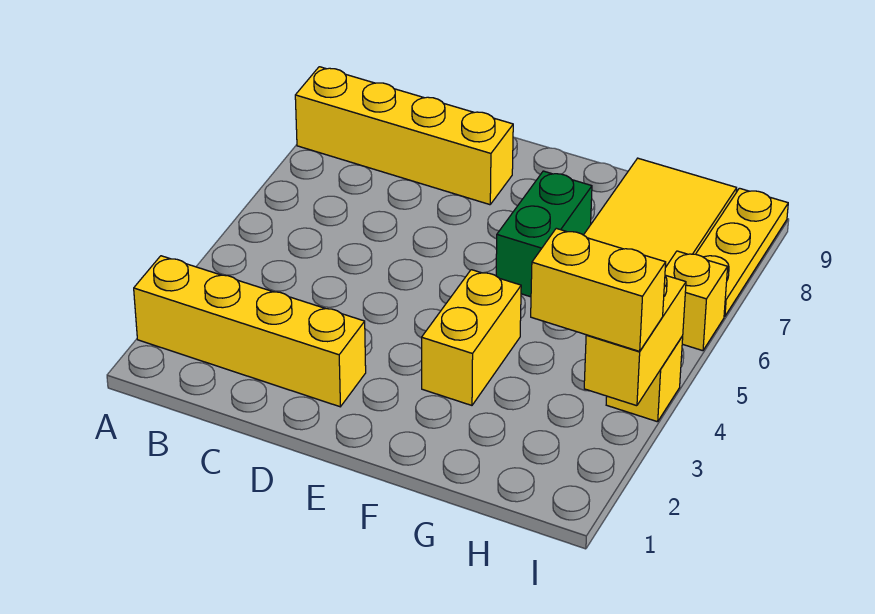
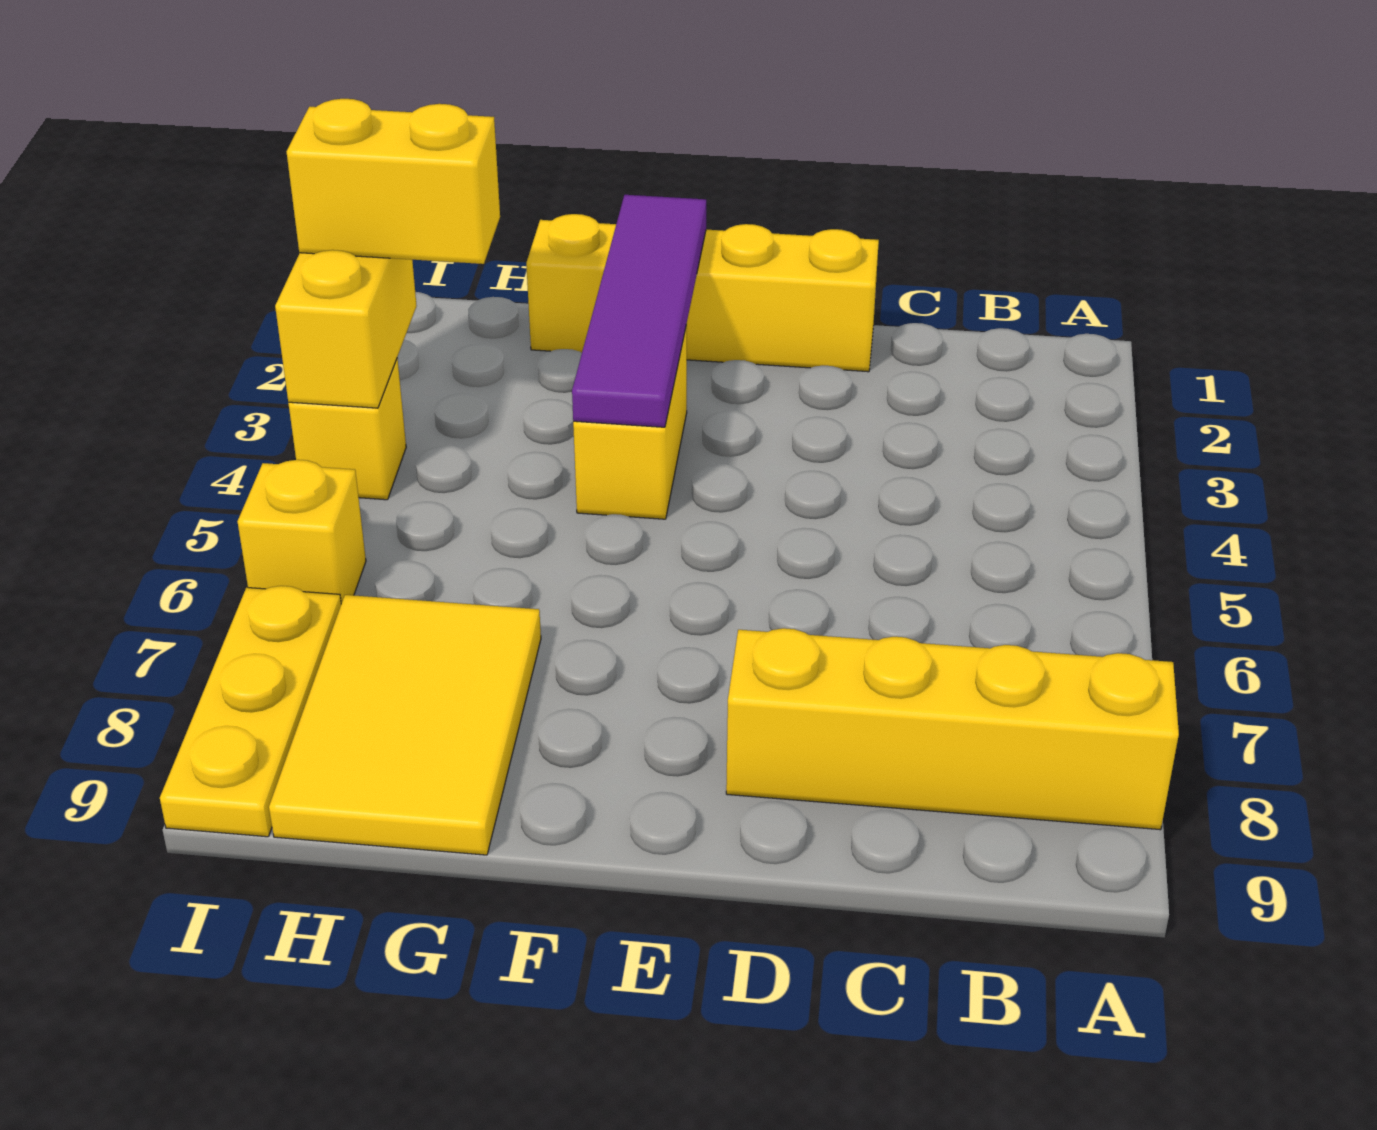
yellow 1x4 brick [134,256,366,407] -> yellow 1x4 brick moved to [526,214,879,372]
none -> purple 1x4 tile [572,195,706,427]
green 1x2 brick [496,171,592,297] -> none

